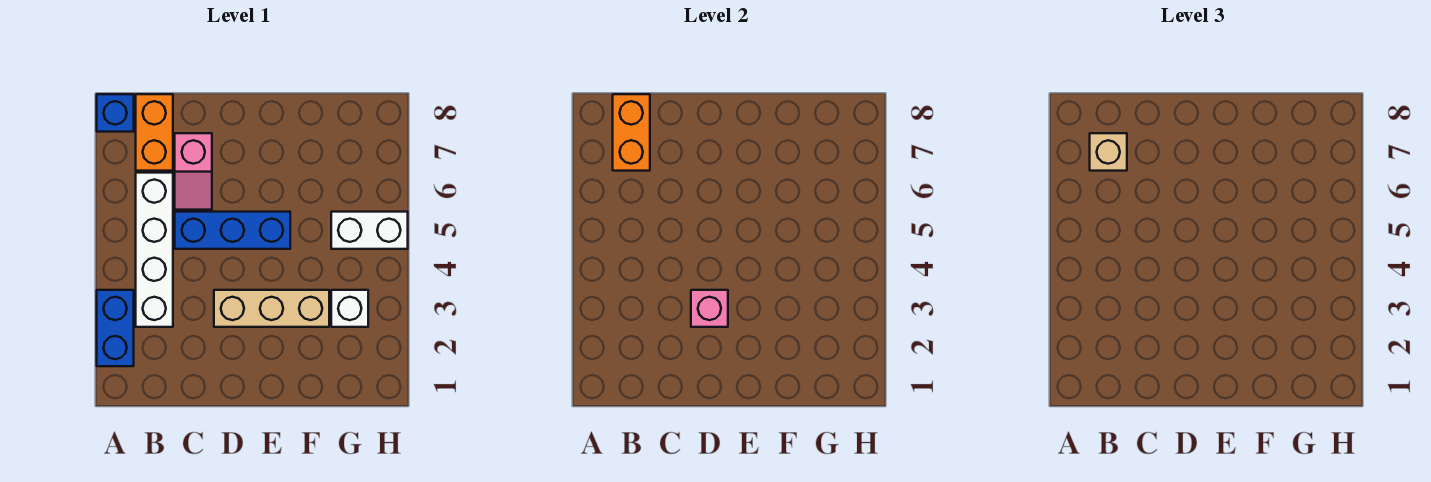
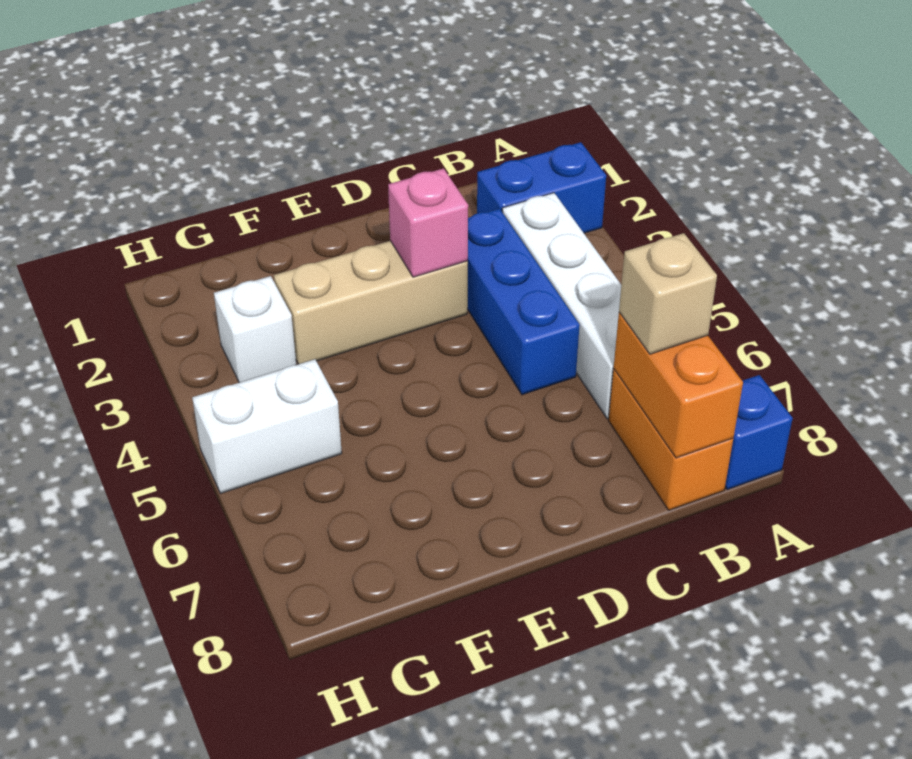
blue 1x2 brick [97,290,134,366] -> blue 1x2 brick turned to [477,142,606,233]
blue 1x3 brick [175,212,290,249] -> blue 1x3 brick turned to [467,209,580,395]
pink 1x2 slope [175,133,212,210] -> none

